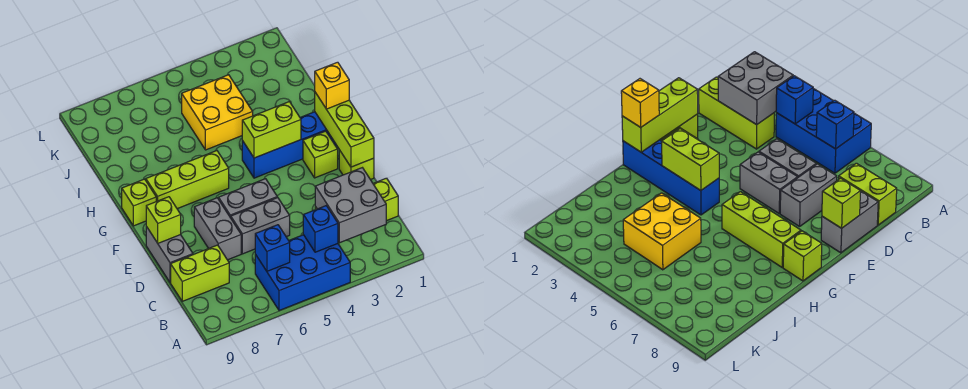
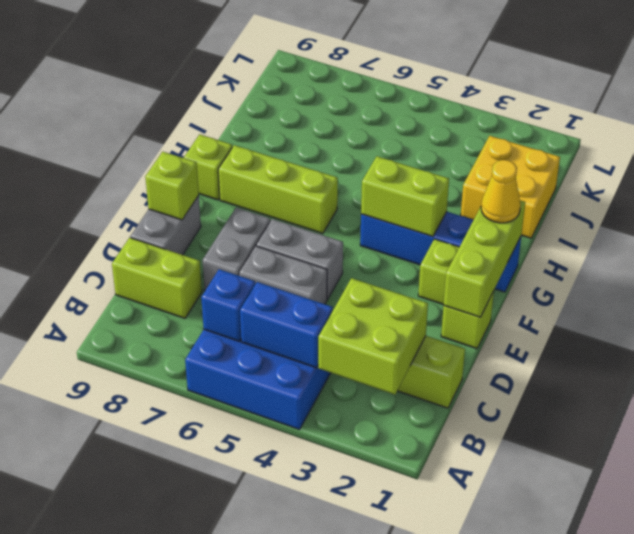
grey 2x2 brick [315,168,386,243] -> lime 2x2 brick [318,278,428,395]
blue 1x1 brick [303,206,338,252] -> blue 1x2 brick [240,282,333,368]
yellow 1x1 brick [315,62,349,109] -> yellow 1x1 cone [481,160,521,223]
yellow 2x2 brick [182,75,253,150] -> yellow 2x2 brick moved to [461,136,560,238]

